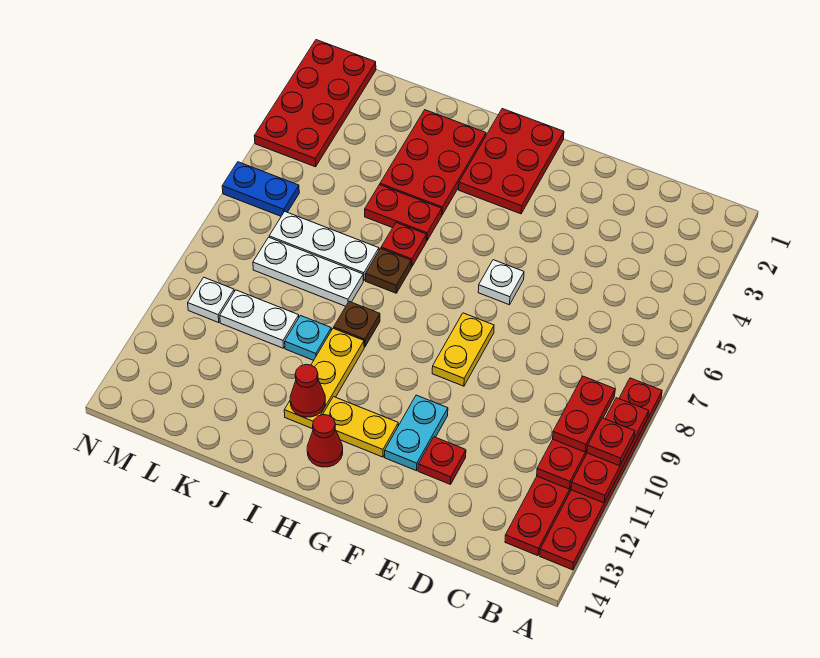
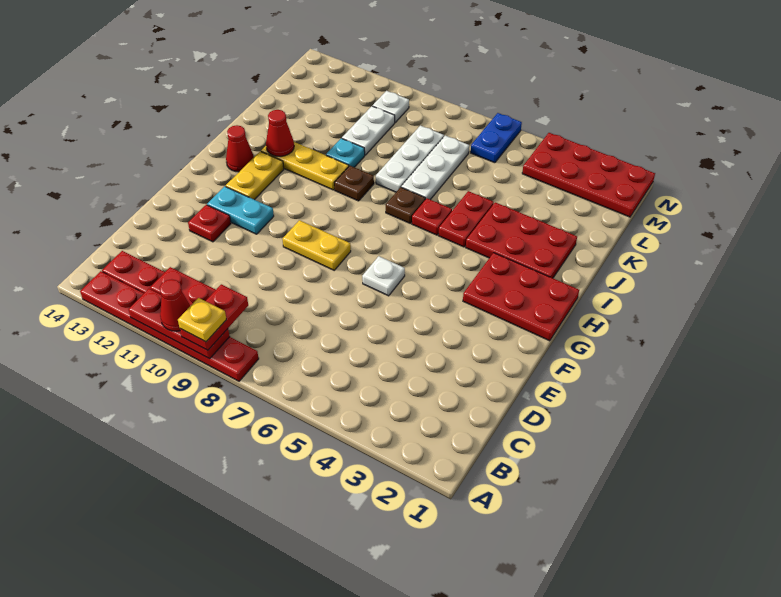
none -> yellow 1x1 plate [178,298,226,342]
red 1x1 plate [587,418,635,466] -> red 1x1 cone [160,279,190,331]
red 1x2 plate [553,376,615,452] -> red 1x2 plate turned to [180,284,248,350]

